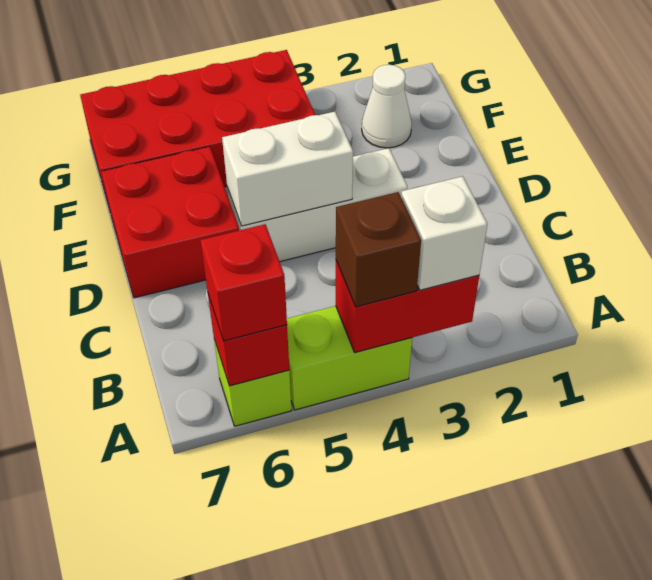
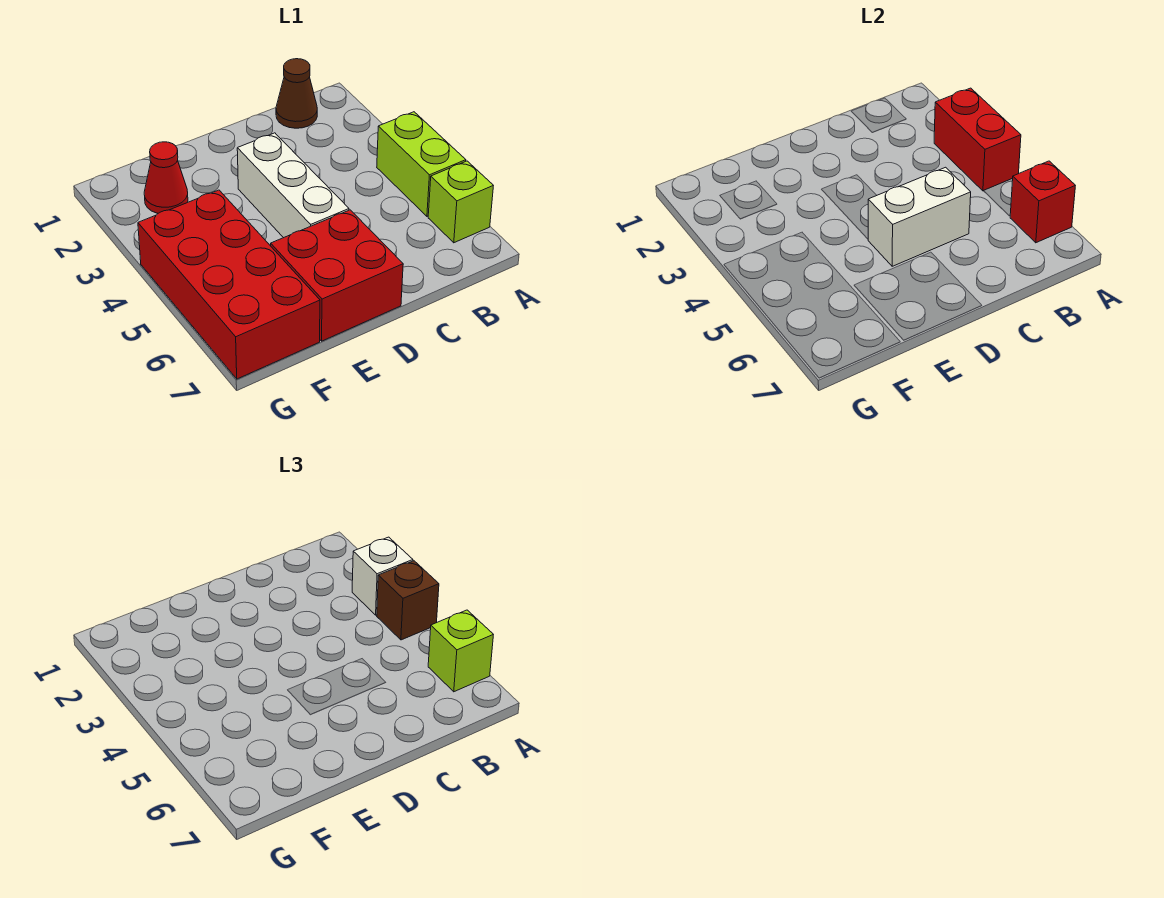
red 1x1 brick [200,224,287,341] -> lime 1x1 brick [428,610,493,692]
none -> brown 1x1 cone [276,59,317,128]
white 1x2 brick [222,112,353,226] -> white 1x2 brick turned to [868,167,971,266]
white 1x1 cone [362,65,412,148] -> red 1x1 cone [144,142,188,213]

